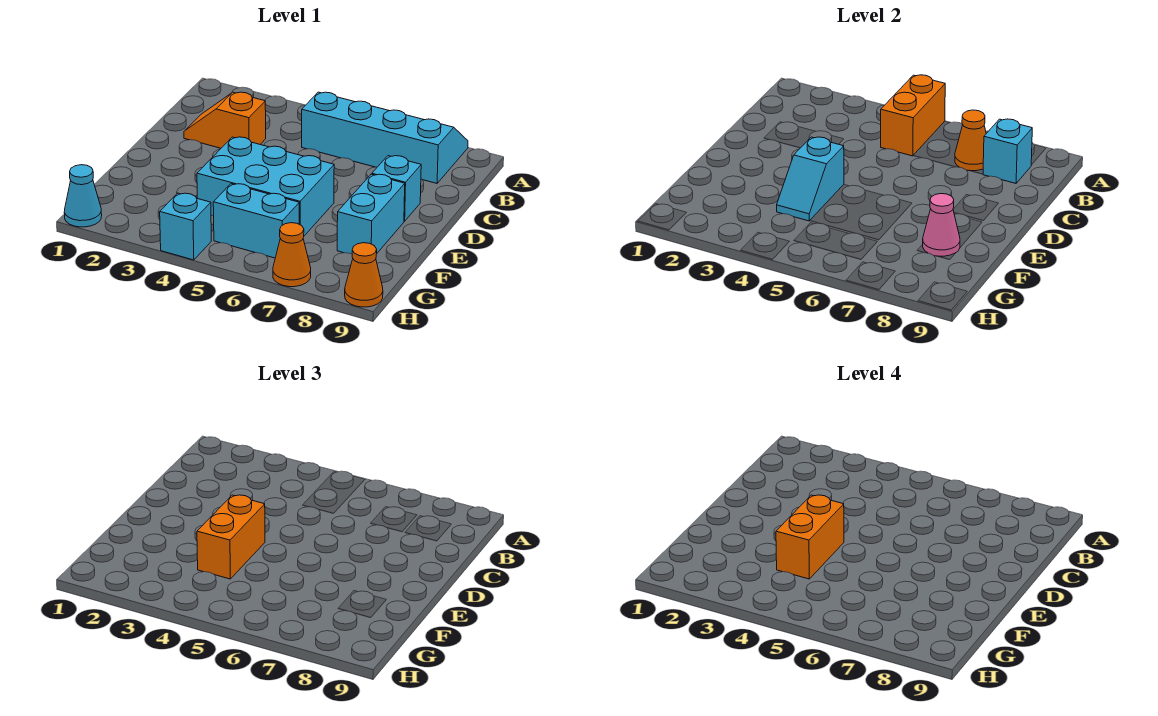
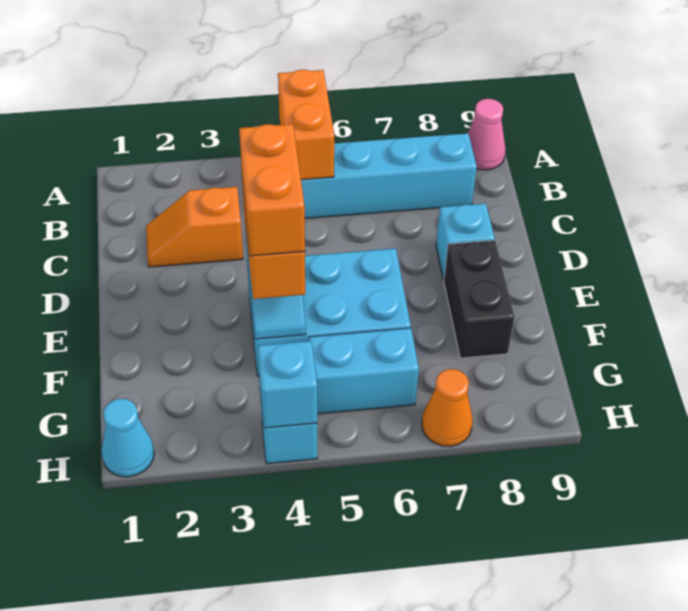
orange 1x1 cone [955,110,986,171] -> none
cyan 1x1 brick [983,119,1032,183] -> cyan 1x1 brick moved to [258,341,317,428]
cyan 1x2 brick [337,174,405,254] -> black 1x2 brick [444,240,514,358]
pink 1x1 cone [923,194,960,256] -> pink 1x1 cone moved to [468,99,505,170]
orange 1x1 cone [345,243,383,307] -> none

